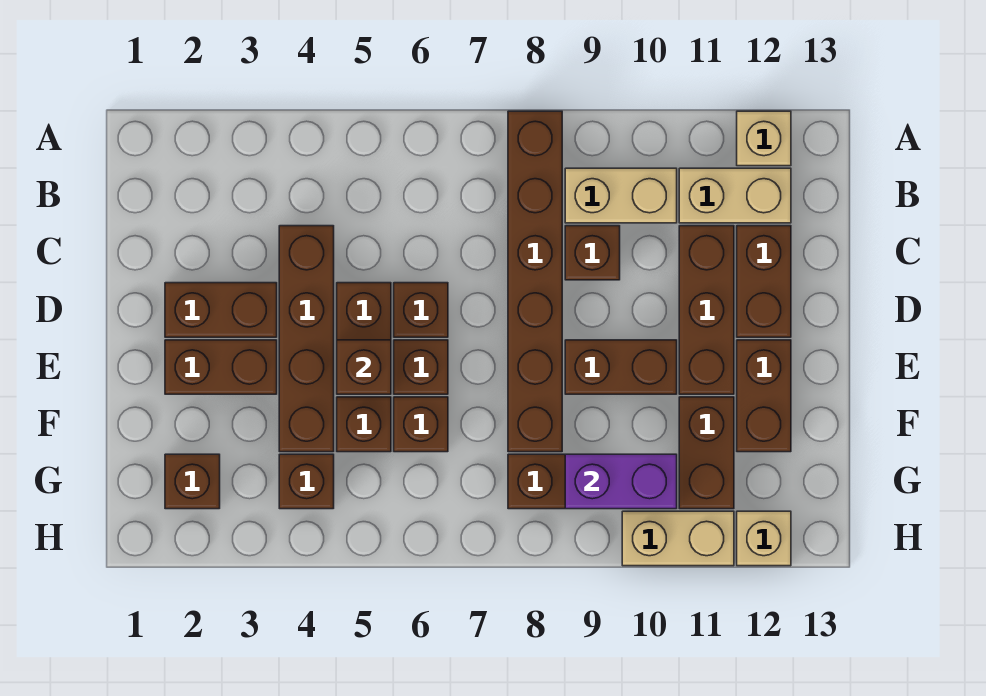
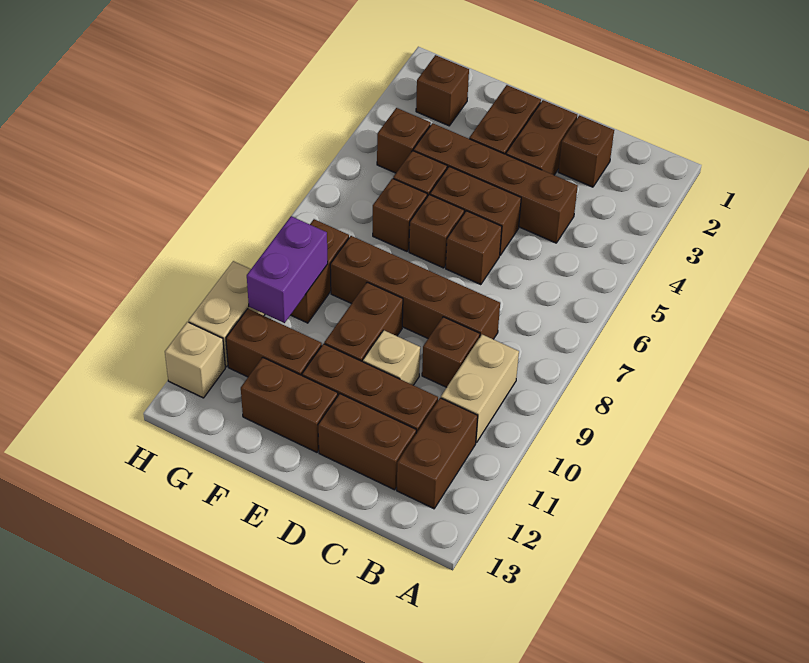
brown 1x6 brick [508,111,562,452] -> brown 1x4 brick [330,236,500,339]
tan 1x1 brick [737,111,791,166] -> tan 1x1 brick moved to [363,330,420,385]
tan 1x2 brick [679,168,791,223] -> brown 1x2 brick [397,398,478,509]
brown 1x1 brick [337,340,391,394] -> brown 1x1 brick moved to [558,115,614,187]

